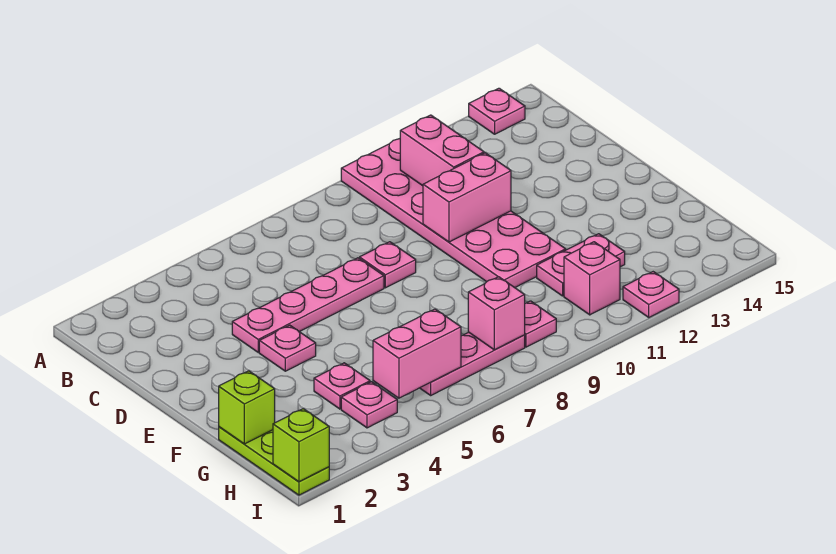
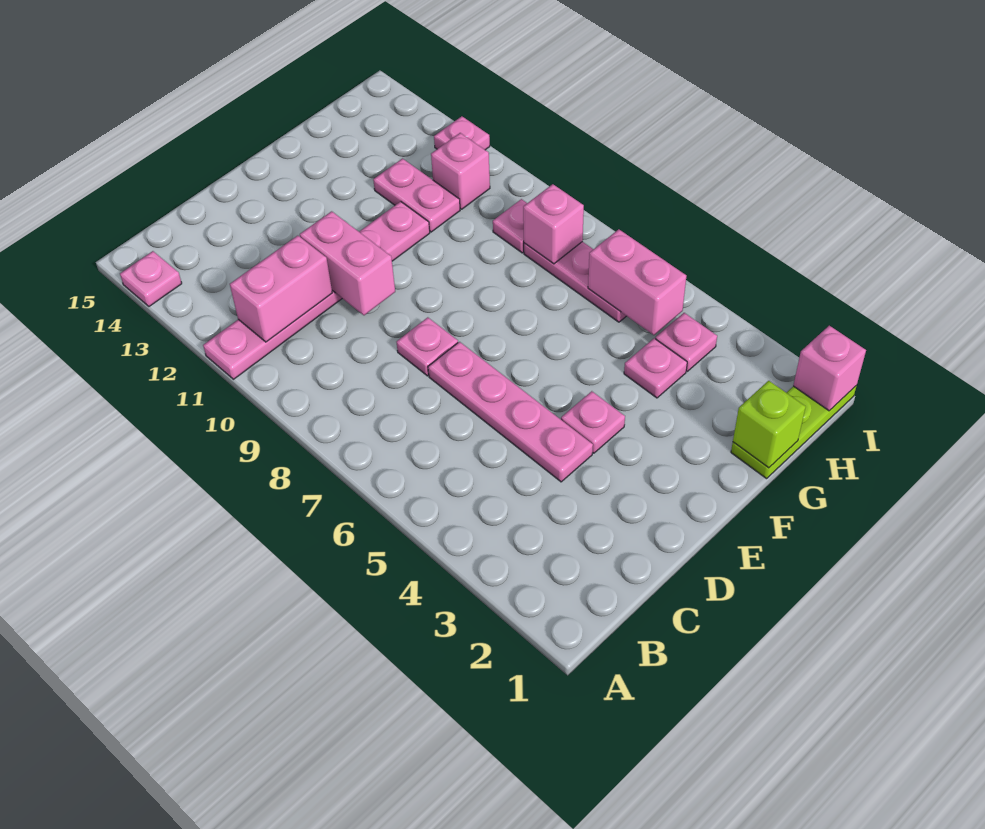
pink 2x6 plate [341,139,566,288] -> pink 1x6 plate [203,201,430,379]
lime 1x1 brick [273,409,329,482] -> pink 1x1 brick [793,326,866,411]

